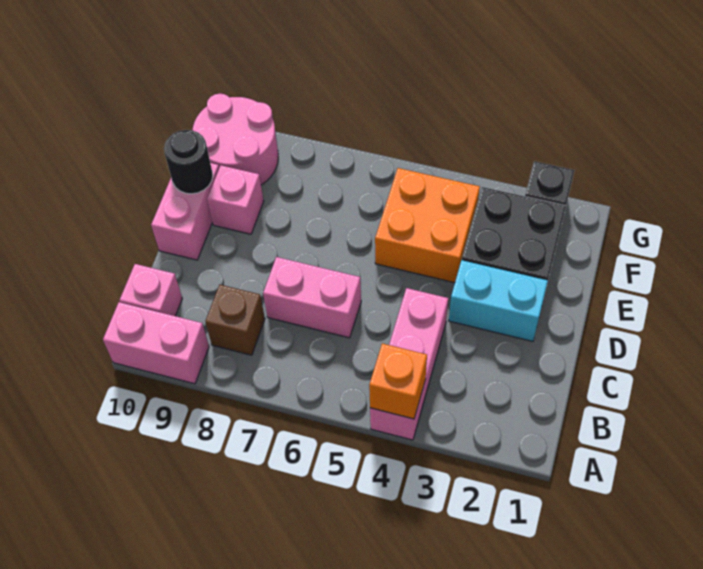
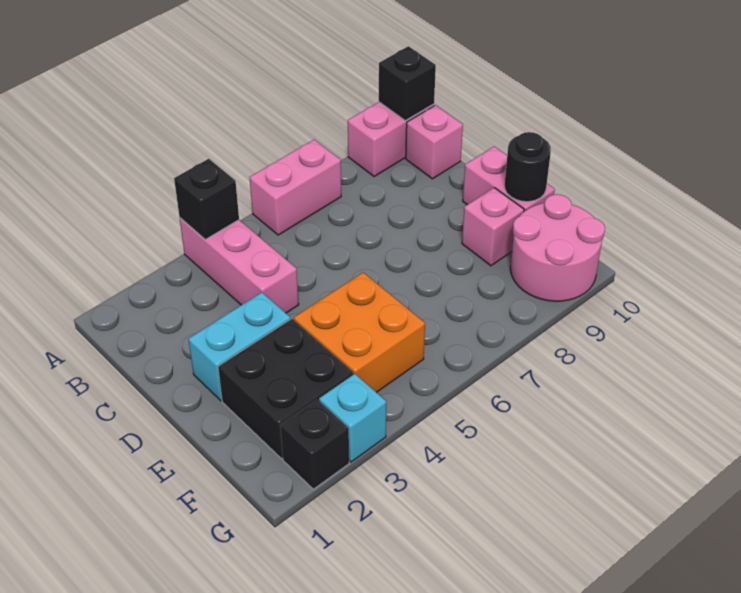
orange 1x1 brick [369,344,427,419] -> black 1x1 brick [174,159,239,239]
none -> black 1x1 brick [379,46,436,121]
brown 1x1 brick [205,285,265,355] -> none
pink 1x2 brick [263,257,361,338] -> pink 1x2 brick moved to [250,140,341,235]
none -> cyan 1x1 brick [319,374,386,462]

